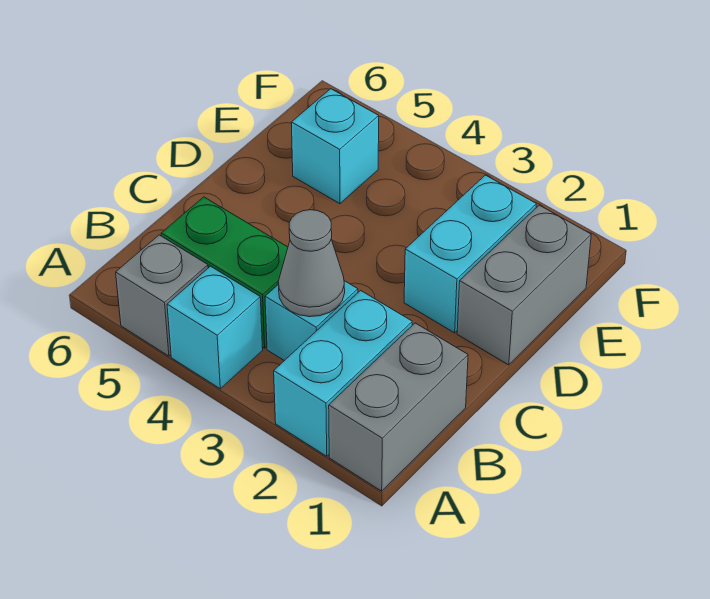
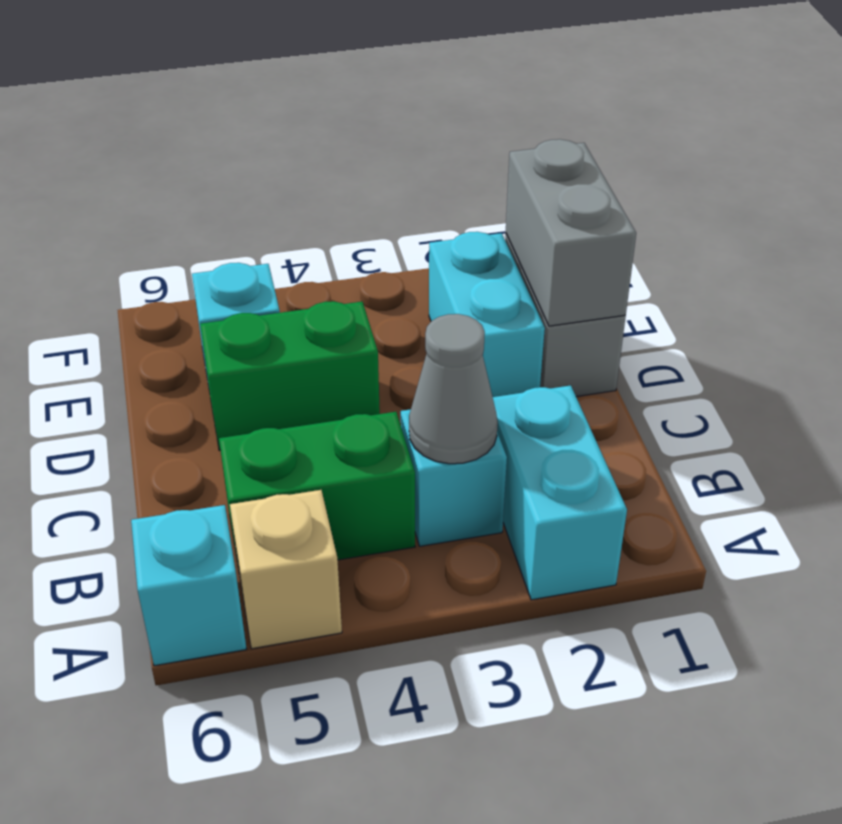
grey 1x2 brick [329,323,468,491] -> grey 1x2 brick moved to [506,139,636,326]
cyan 1x1 brick [167,266,263,389] -> cyan 1x1 brick moved to [131,505,246,666]
grey 1x1 brick [116,235,208,356] -> tan 1x1 brick [230,490,342,649]
none -> green 1x2 brick [200,301,380,451]

